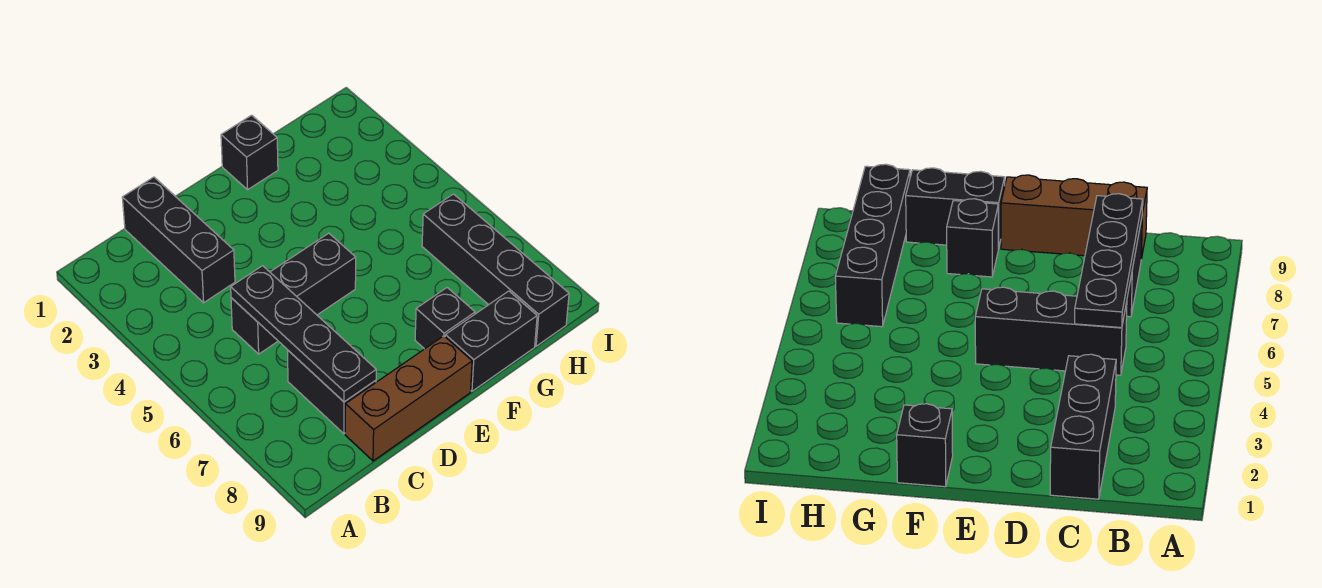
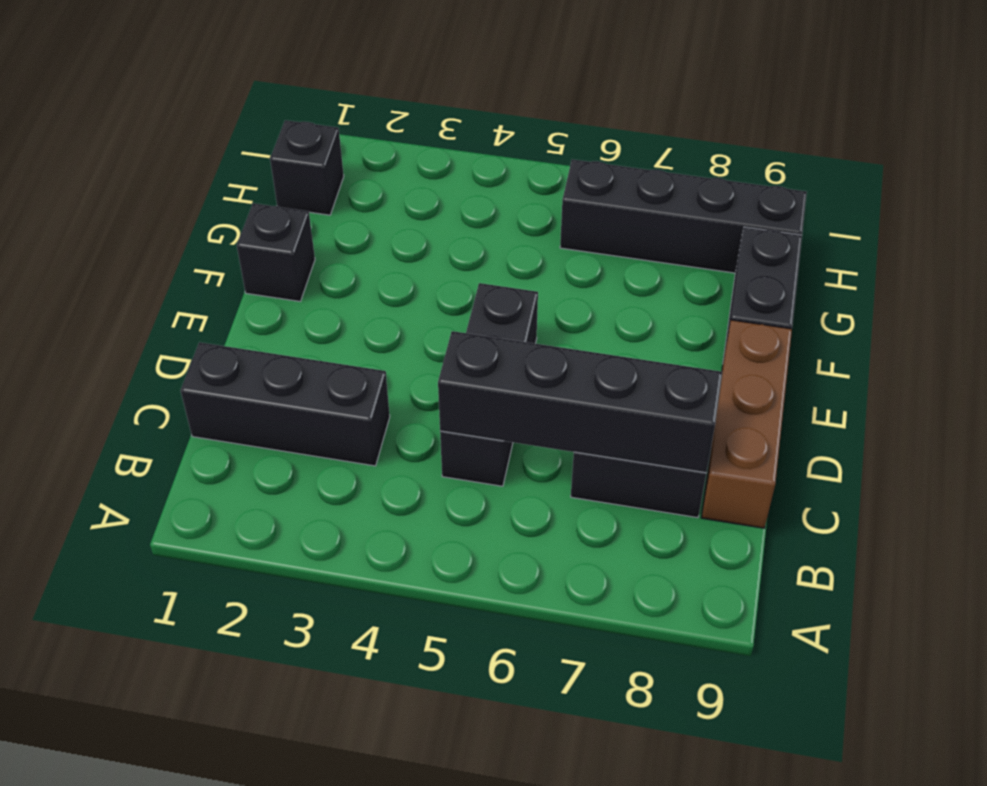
black 1x4 plate [231,266,376,402] -> black 1x4 brick [438,331,723,473]
black 1x1 brick [415,288,475,349] -> black 1x1 brick moved to [270,120,344,215]

